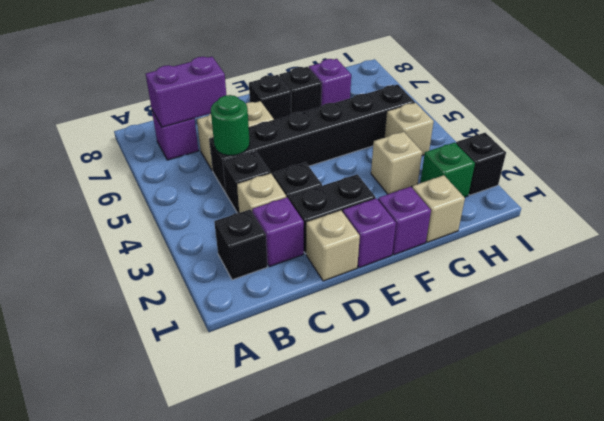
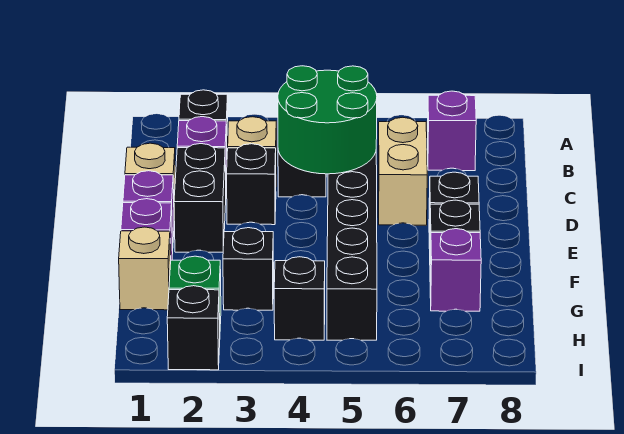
purple 1x2 brick [146,57,226,127] -> none
green 1x1 round brick [211,95,250,155] -> green 2x2 round brick [278,66,377,174]
tan 1x1 brick [371,132,422,194] -> black 1x1 brick [223,228,274,310]
tan 1x1 brick [384,103,434,156] -> black 1x1 brick [274,257,325,340]

